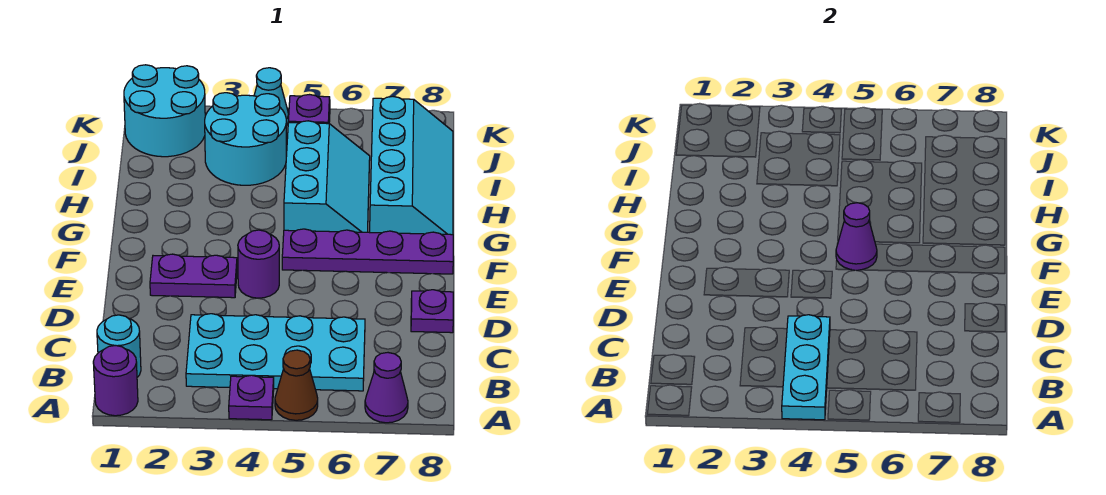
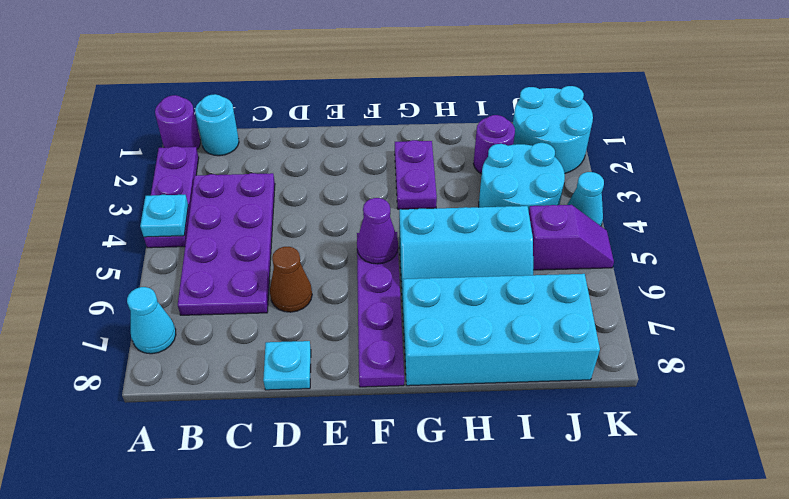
purple 1x1 plate [229,375,274,420] -> purple 1x3 plate [144,146,199,248]
cyan 1x3 plate [782,315,830,420] -> cyan 1x1 plate [140,195,188,237]
brown 1x1 cone [275,350,318,420] -> brown 1x1 cone moved to [270,247,312,312]
purple 1x1 cone [365,353,408,423] -> cyan 1x1 cone [127,287,176,354]
cyan 2x4 plate [186,314,365,391] -> purple 2x4 plate [178,173,275,315]
purple 1x1 plate [411,290,453,333] -> cyan 1x1 plate [263,341,311,390]
purple 1x2 plate [150,254,237,298] -> purple 1x2 plate moved to [395,140,437,209]
purple 1x1 round brick [238,230,279,298] -> purple 1x1 round brick moved to [474,115,515,174]
cyan 2x4 slope [370,97,453,235] -> cyan 2x4 brick [403,274,600,386]

